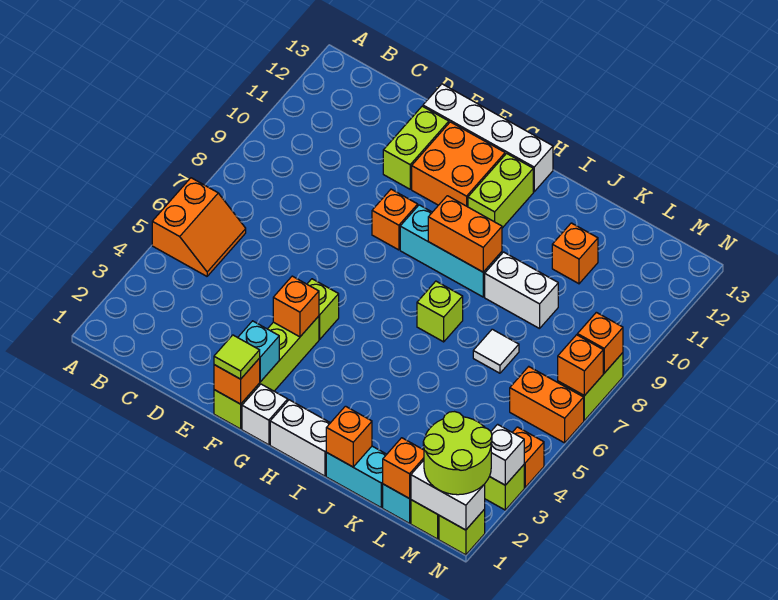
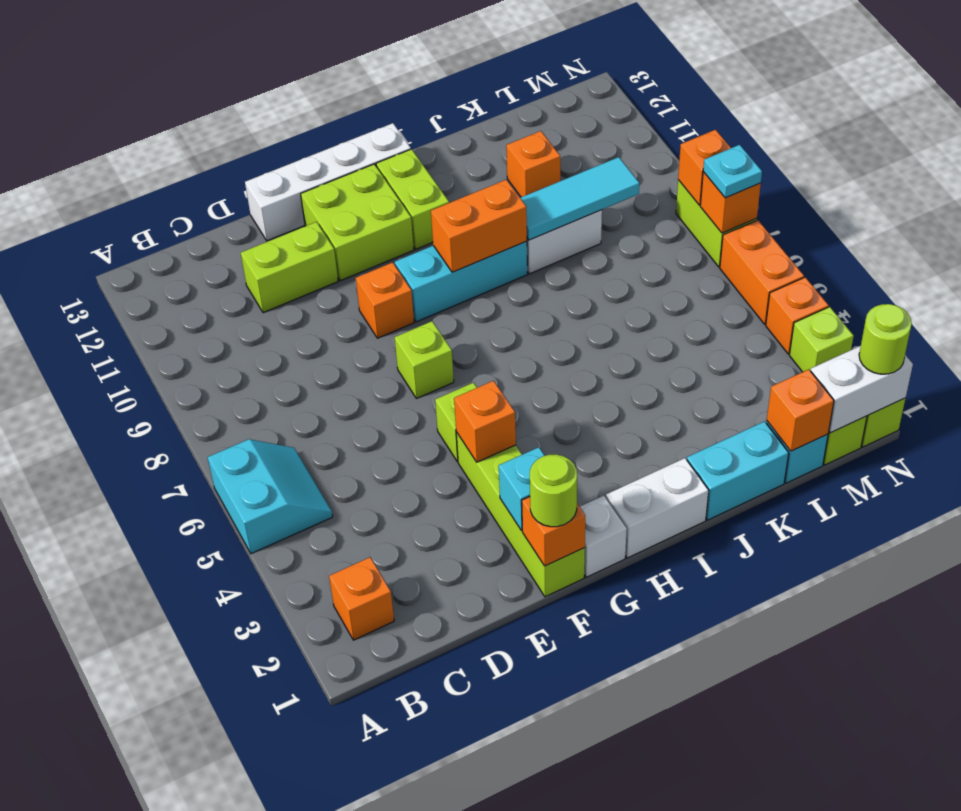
orange 2x2 slope [152,178,246,276] -> cyan 2x2 slope [208,439,333,554]
lime 1x2 brick [383,106,449,189] -> lime 1x2 brick turned to [241,222,338,313]
lime 1x1 tile [214,335,260,379] -> lime 1x1 round brick [530,454,577,527]
orange 2x2 brick [412,122,505,207] -> lime 2x2 brick [301,164,414,281]
lime 1x1 brick [417,281,463,342] -> lime 1x1 brick moved to [395,321,454,399]
orange 1x1 brick [326,406,372,467] -> orange 1x1 brick moved to [329,557,394,640]
none -> cyan 1x3 tile [521,157,639,240]
white 1x1 tile [473,329,519,373] -> none
lime 2x2 round brick [423,412,492,495] -> lime 1x1 round brick [859,304,912,374]
orange 1x2 brick [510,367,584,443] -> orange 1x2 brick turned to [720,220,804,324]
white 1x1 brick [490,424,524,485] -> none
none -> cyan 1x1 plate [703,145,762,198]

